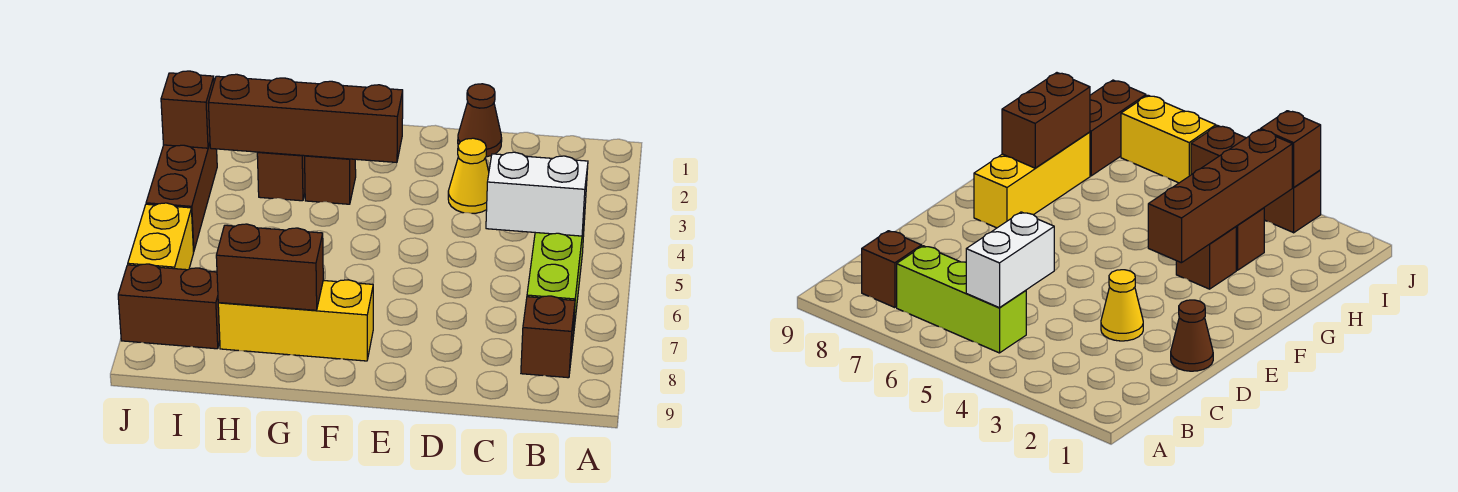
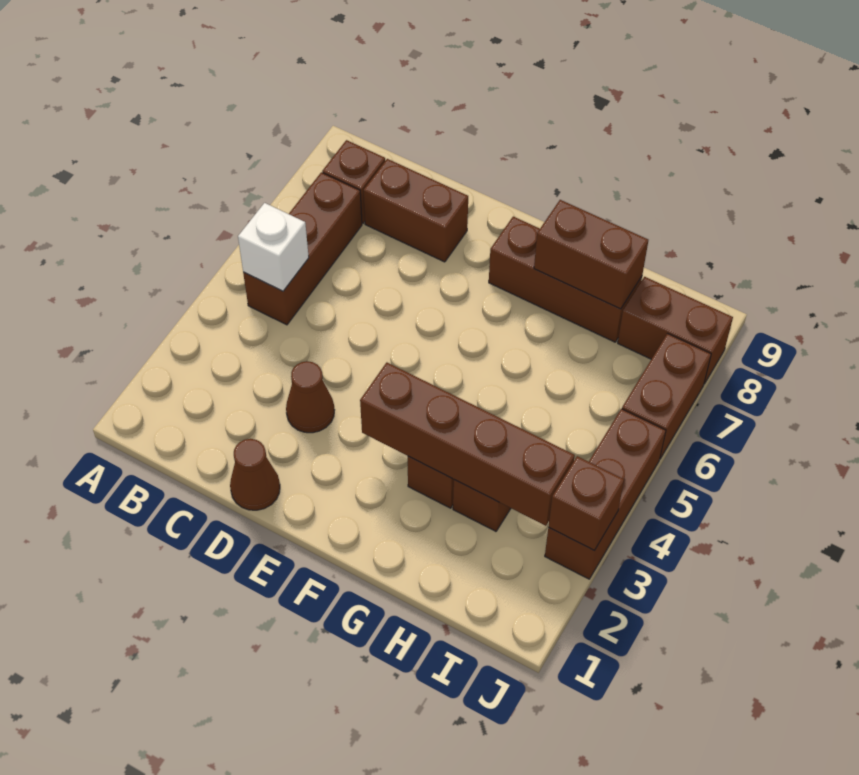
lime 1x3 brick [527,215,585,337] -> brown 1x3 brick [243,172,362,325]
white 1x2 brick [486,152,588,236] -> white 1x1 brick [238,203,309,291]
none -> brown 1x2 brick [364,159,468,262]
yellow 1x1 cone [448,138,489,213] -> brown 1x1 cone [286,361,334,433]
yellow 1x3 brick [218,280,373,361] -> brown 1x3 brick [489,217,642,342]
yellow 1x2 brick [128,203,194,270] -> brown 1x2 brick [622,334,711,459]

